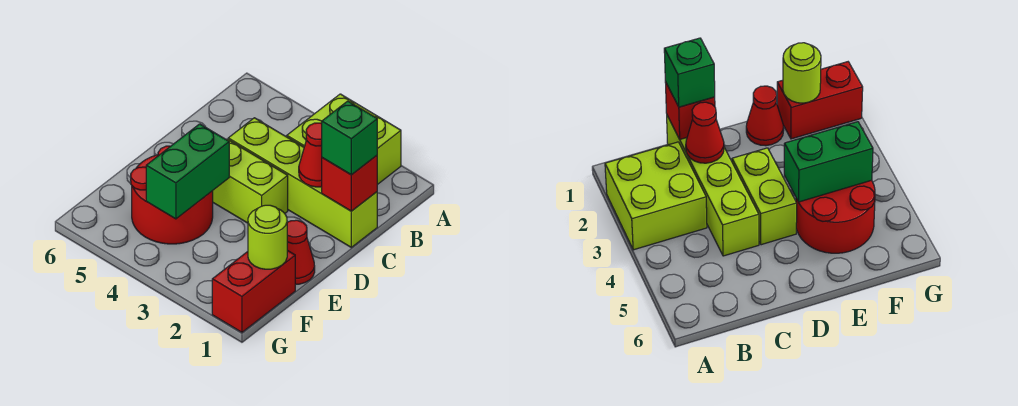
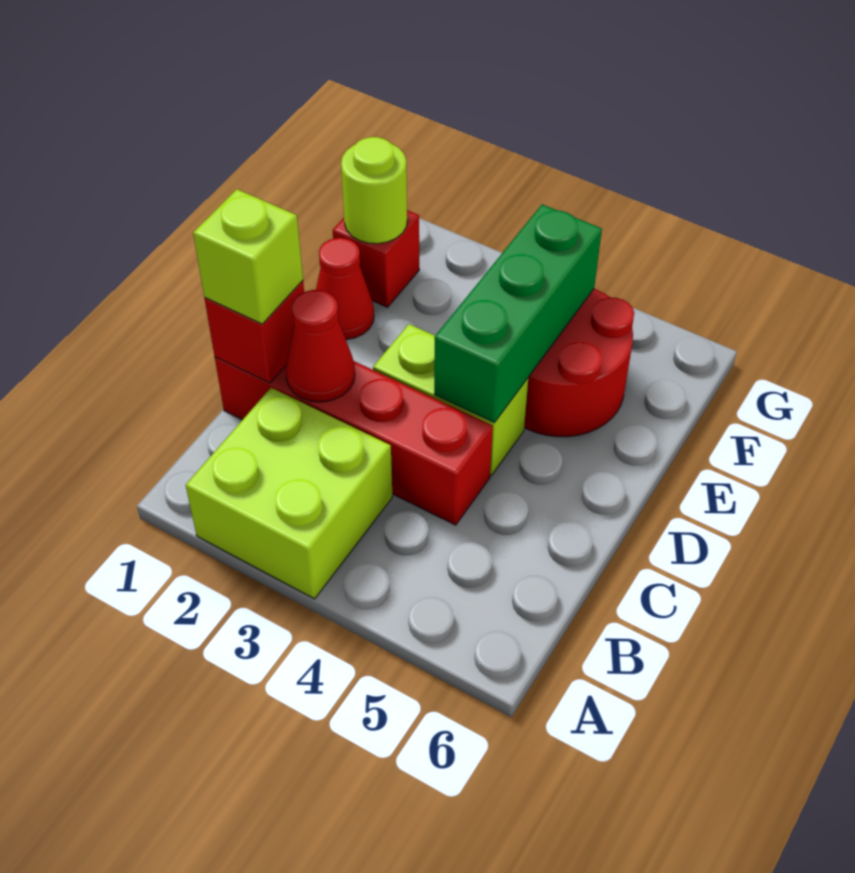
lime 1x4 brick [228,118,377,247] -> red 1x4 brick [215,357,493,525]
green 1x1 brick [322,101,377,175] -> lime 1x1 brick [193,189,303,324]
green 1x2 brick [146,124,229,219] -> green 1x3 brick [434,204,602,422]
red 1x2 brick [212,250,295,332] -> red 1x1 brick [333,210,419,307]

